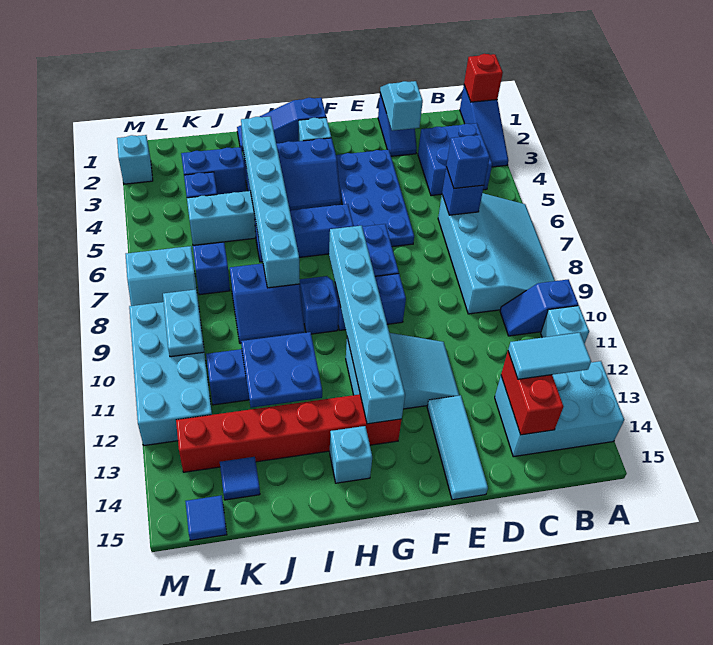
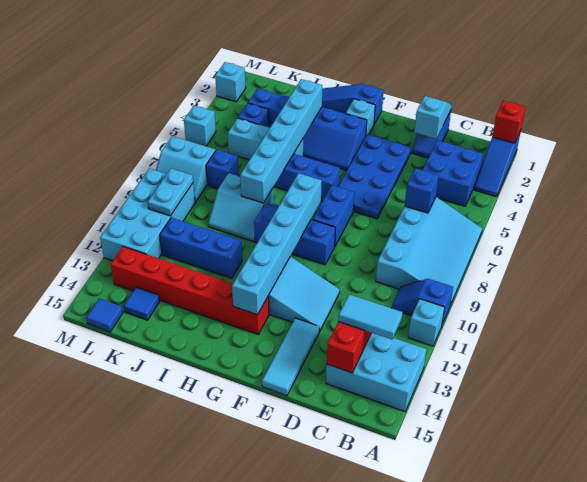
blue 1x1 brick [446,135,490,188] -> none
cyan 1x1 brick [330,426,372,483] -> cyan 1x1 brick moved to [184,105,216,146]
blue 2x2 slope [230,263,305,343] -> cyan 2x2 slope [208,173,274,241]
blue 2x2 plate [241,332,322,408] -> none

